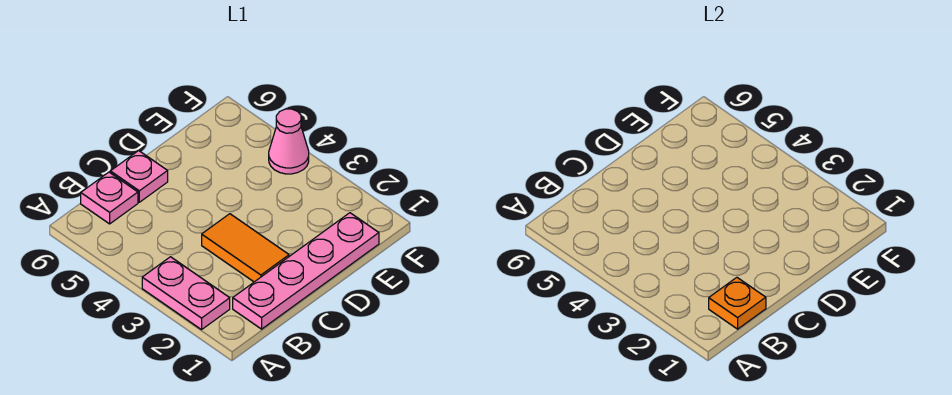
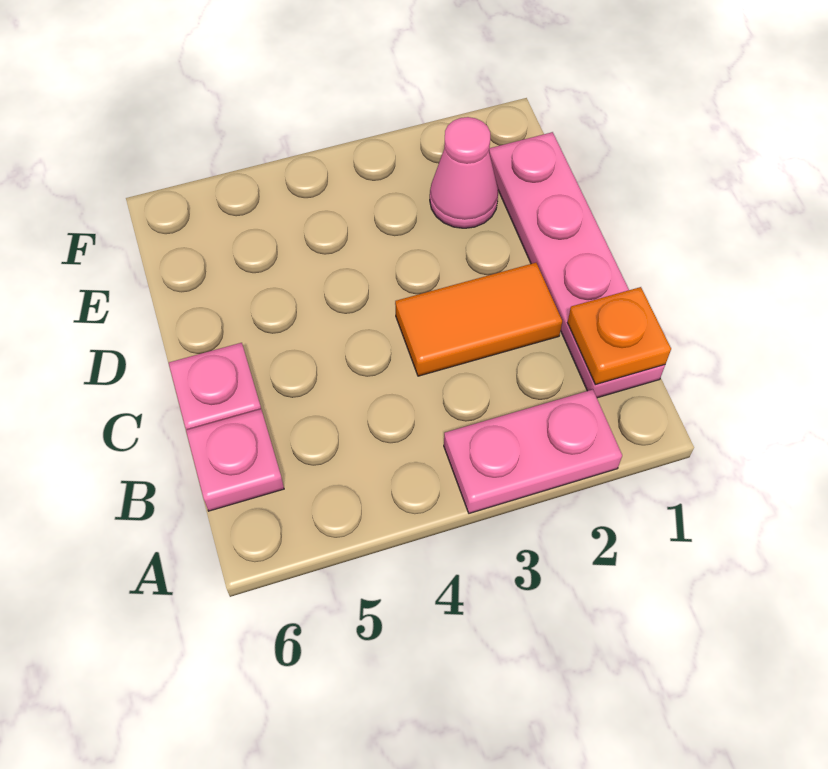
pink 1x1 cone [269,109,309,174] -> pink 1x1 cone moved to [430,117,498,228]

